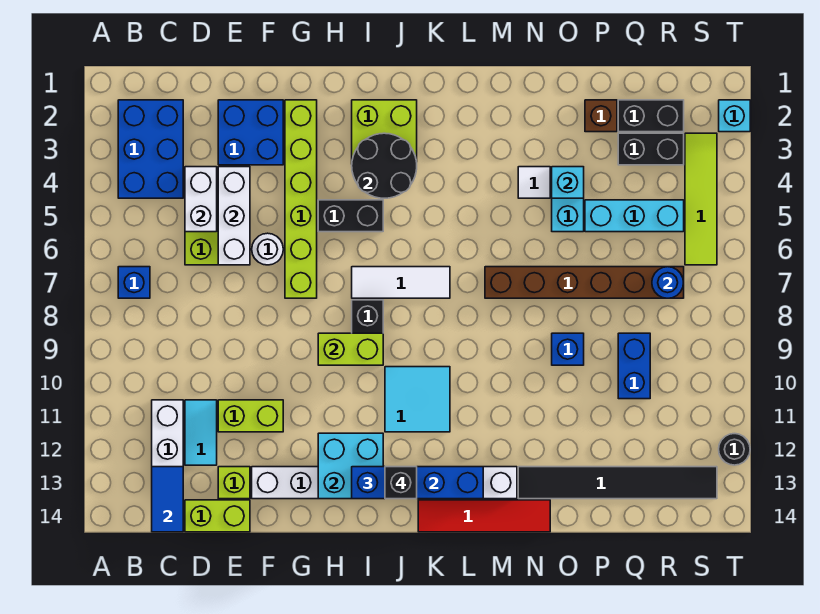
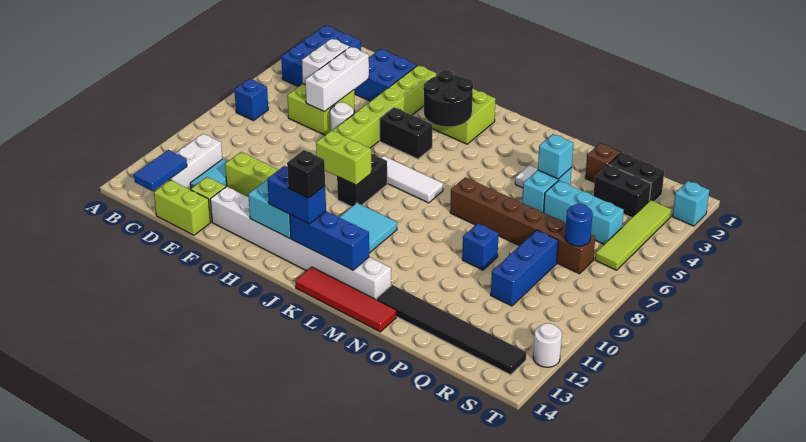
blue 1x2 brick [618,333,650,399] -> blue 1x3 brick [491,230,558,306]
black 1x1 round brick [719,434,750,465] -> white 1x1 round brick [533,323,562,367]

